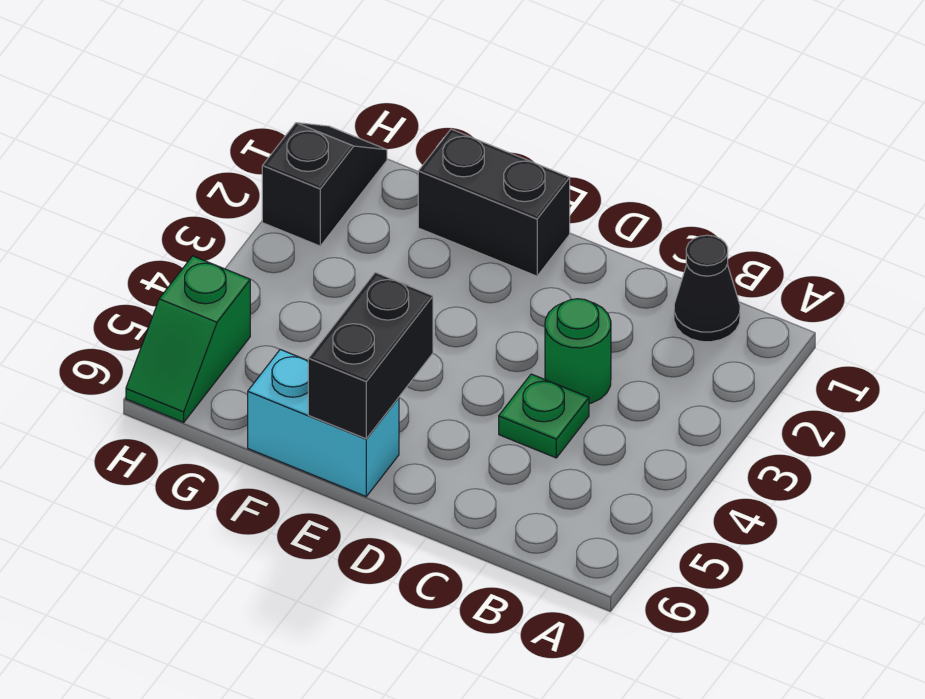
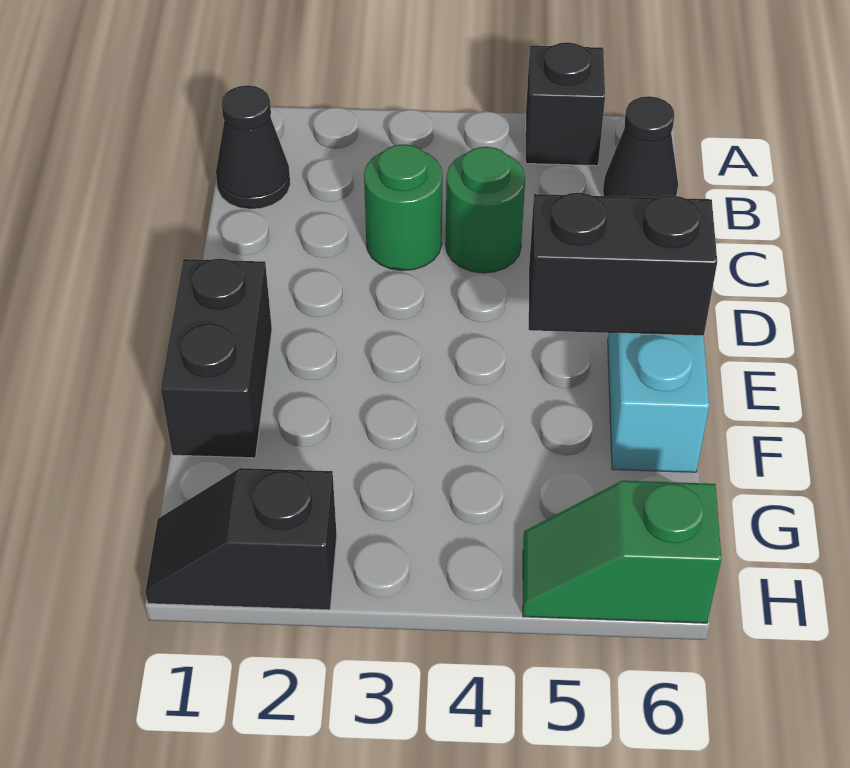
none -> black 1x1 brick [526,42,605,166]
none -> black 1x1 cone [603,96,678,198]
green 1x1 plate [499,374,589,458] -> green 1x1 round brick [446,147,525,273]
green 1x2 slope [126,256,250,422] -> green 1x2 slope turned to [523,481,721,623]

